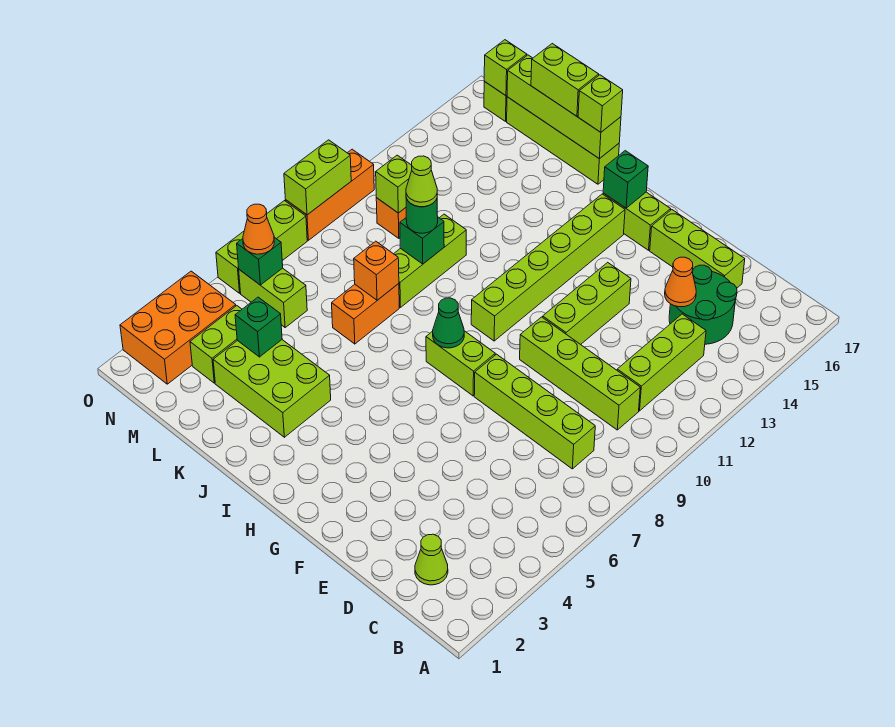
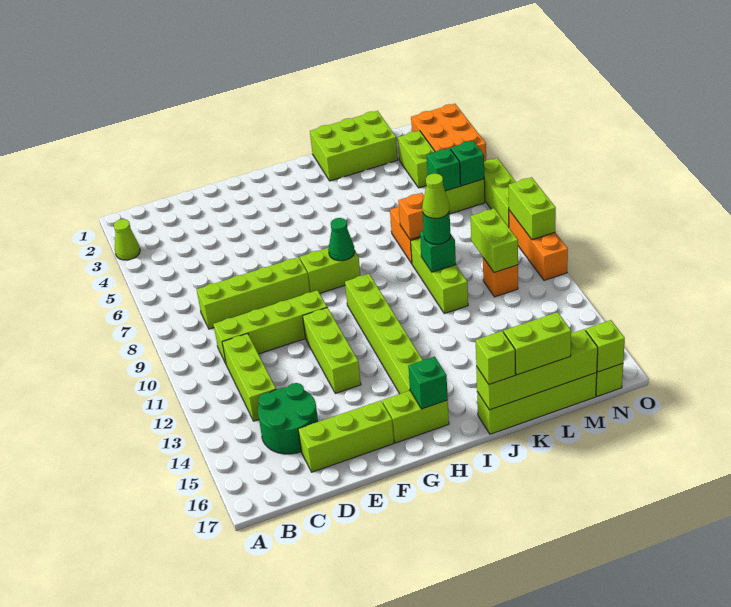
lime 1x1 cone [415,534,448,585] -> lime 1x1 cone moved to [114,219,140,260]
orange 1x1 cone [665,257,696,307] -> none
lime 2x3 brick [213,340,331,437] -> lime 2x3 brick moved to [310,111,398,181]
green 1x1 brick [235,297,282,357] -> green 1x1 brick moved to [427,148,461,191]
lime 1x1 brick [376,155,412,213] -> lime 1x2 brick [471,208,518,273]
orange 1x1 cone [243,204,274,254] -> none

